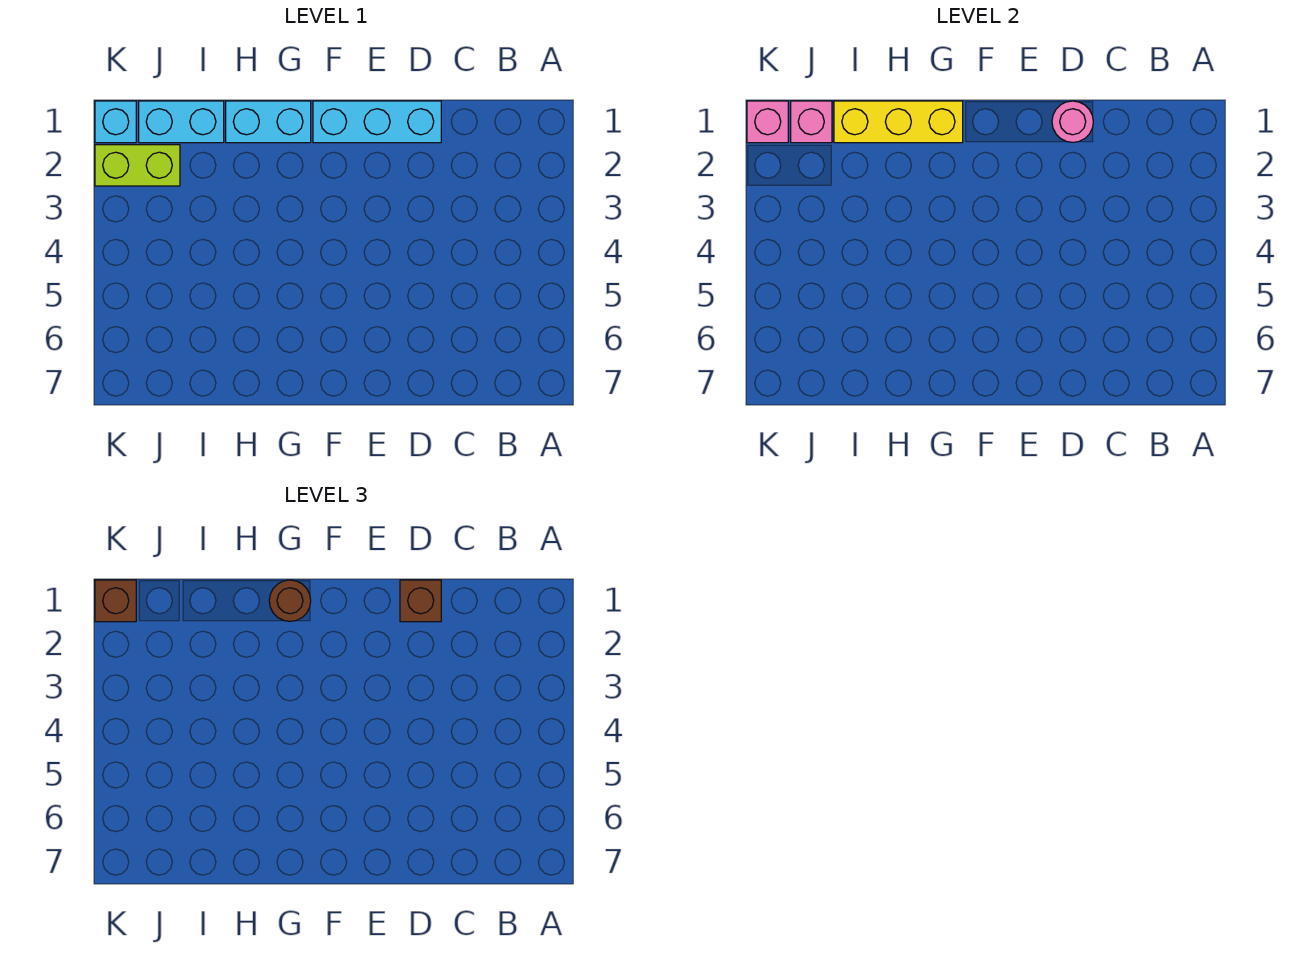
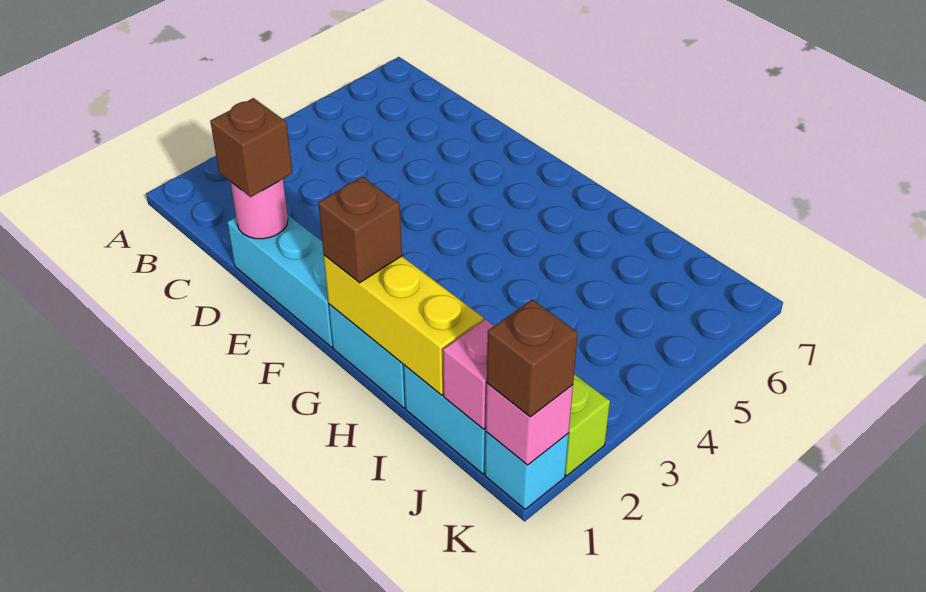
brown 1x1 round brick [269,580,311,621] -> brown 1x1 brick [318,177,402,283]

